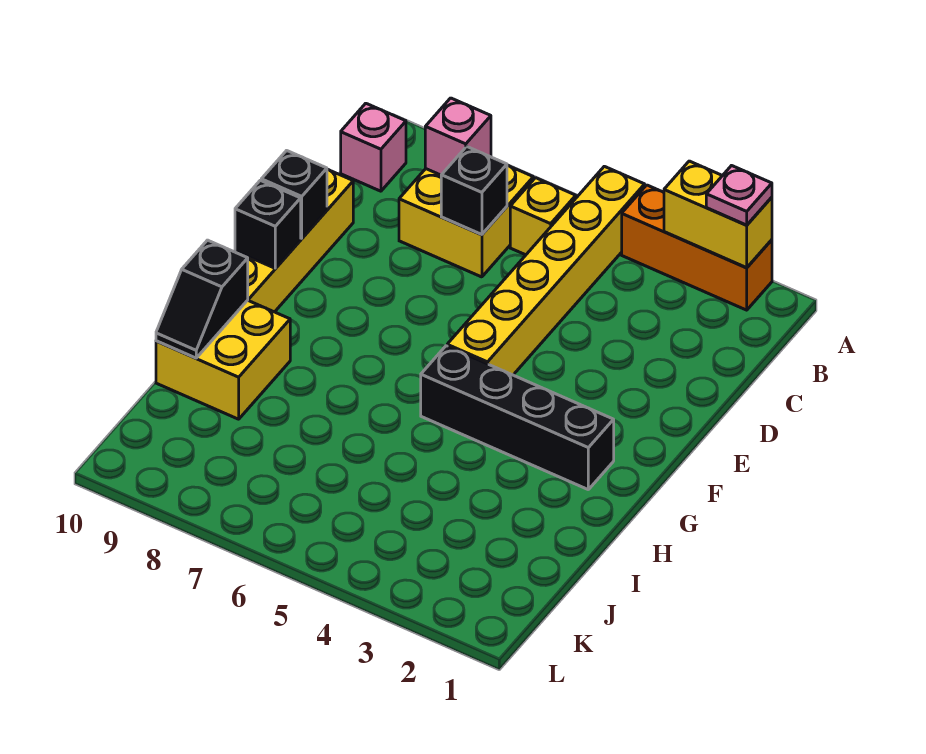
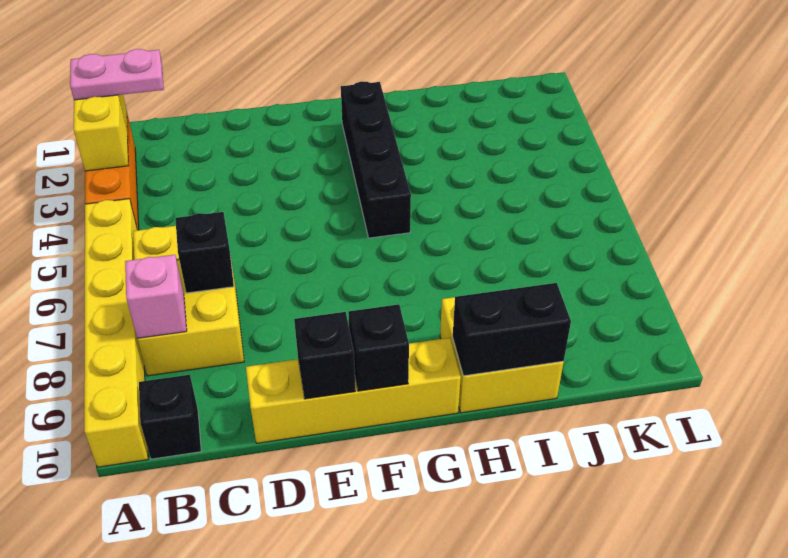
pink 1x1 plate [706,166,772,225] -> pink 1x2 plate [70,49,164,100]
yellow 1x6 brick [447,166,645,375] -> yellow 1x6 brick turned to [84,199,148,467]
pink 1x1 brick [341,103,406,191] -> black 1x1 brick [139,375,201,459]
black 1x2 slope [156,240,248,358] -> black 1x2 brick [453,283,571,376]

